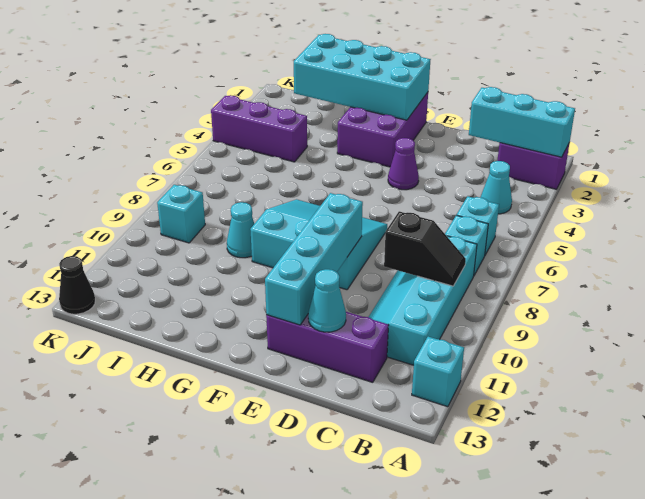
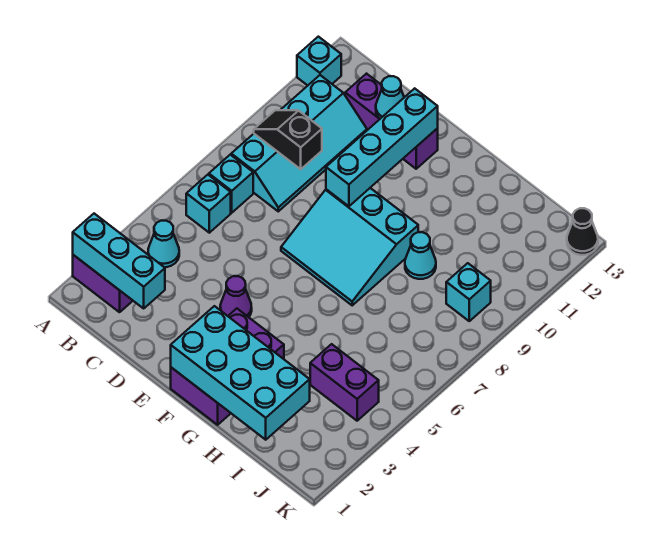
purple 1x3 brick [211,95,307,162] -> purple 1x2 brick [310,344,379,421]

